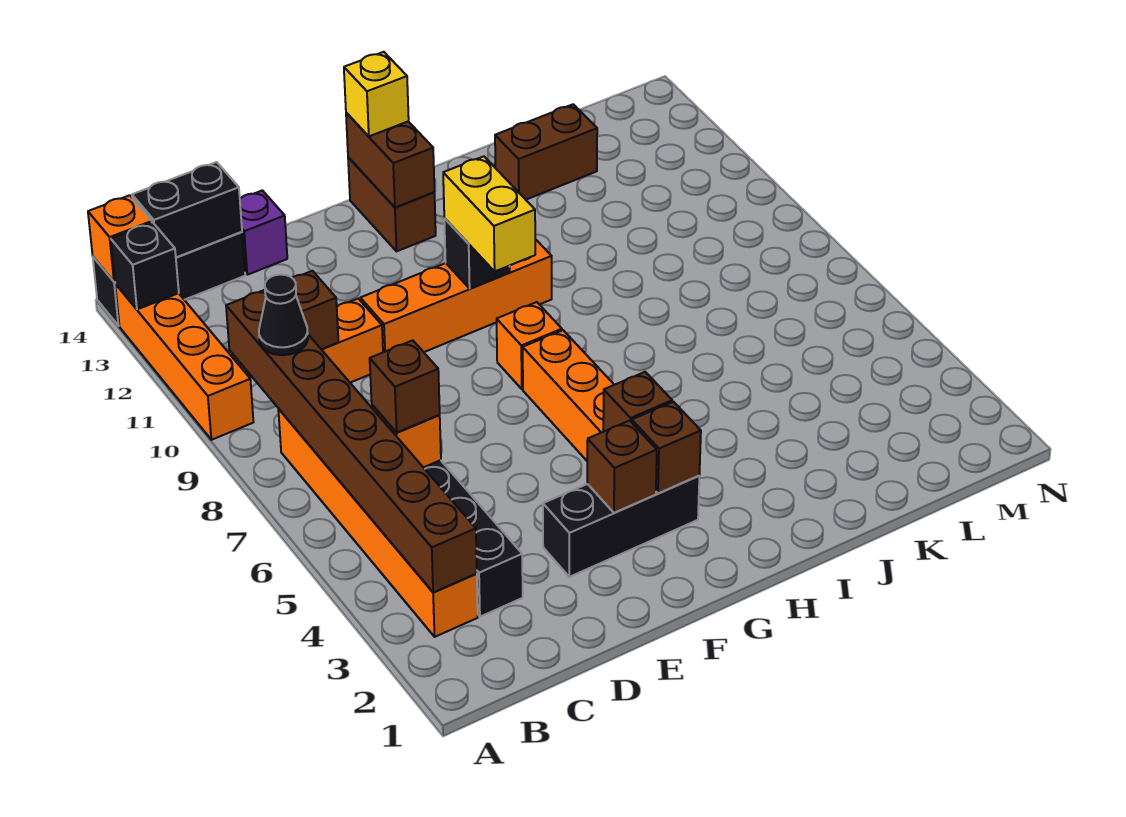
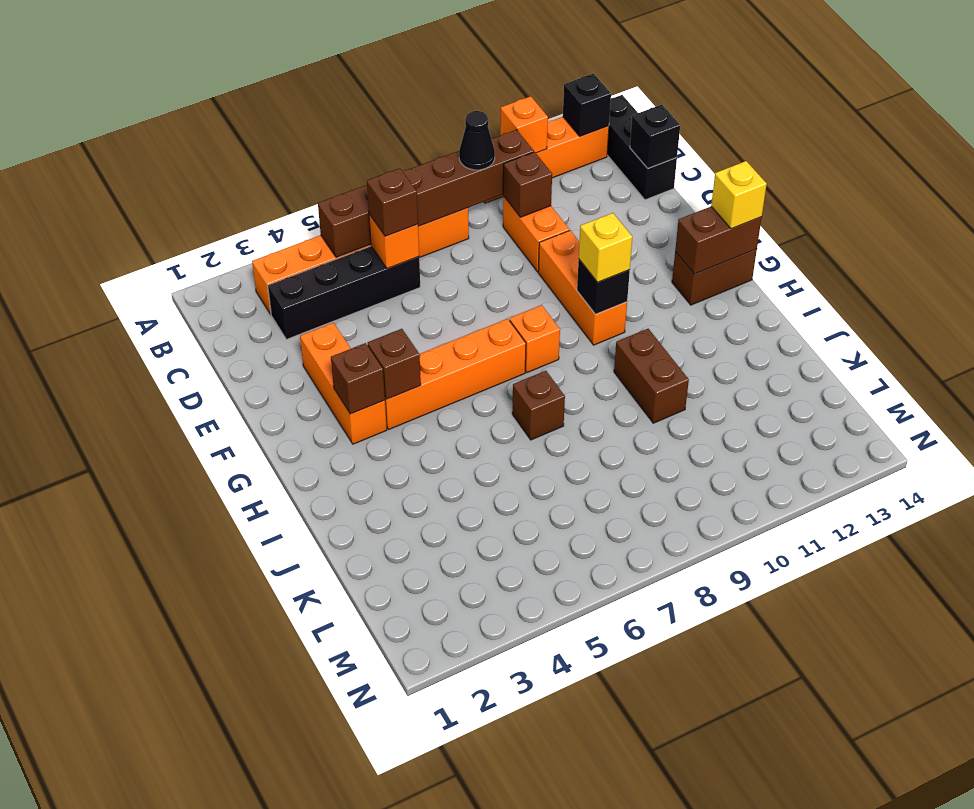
orange 1x1 brick [88,195,152,282] -> orange 1x1 brick moved to [500,96,548,153]
brown 1x8 brick [226,290,477,592] -> brown 1x6 brick [318,130,534,258]
black 1x2 brick [132,162,242,257] -> black 1x1 brick [630,105,680,168]
purple 1x1 brick [240,190,287,275] -> none
black 1x3 brick [543,476,699,577] -> orange 1x3 brick [300,323,387,444]
orange 1x4 brick [360,239,552,352] -> orange 1x3 brick [538,230,627,345]
brown 1x1 brick [587,421,657,513] -> brown 1x1 brick moved to [512,371,565,440]
yellow 1x2 brick [443,156,535,271] -> yellow 1x1 brick [579,213,632,282]
brown 1x2 brick [495,104,597,200] -> brown 1x2 brick moved to [614,329,689,423]

